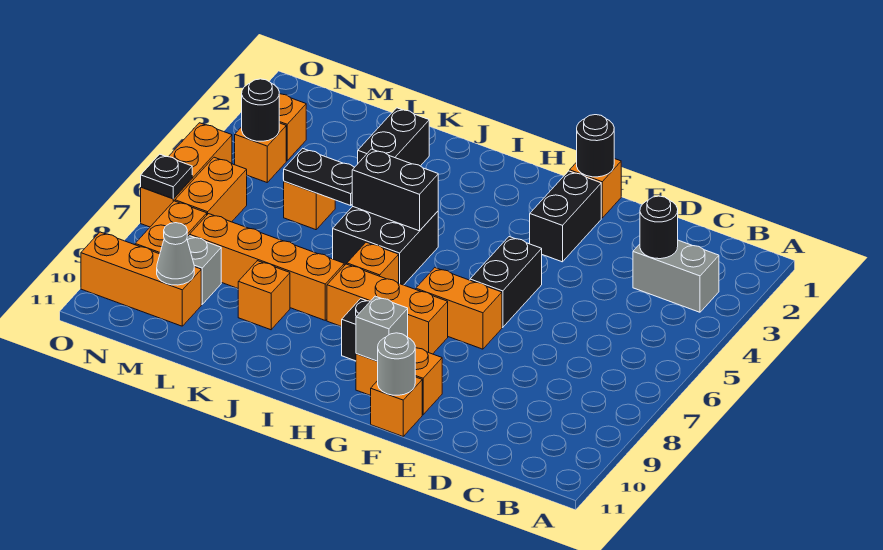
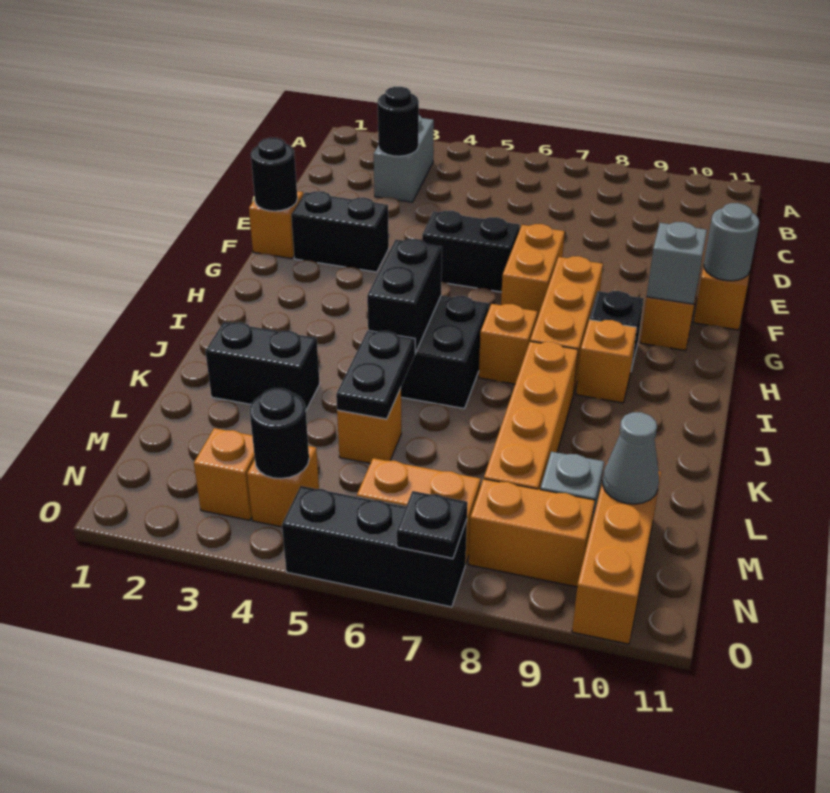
orange 1x1 brick [238,261,290,330] -> orange 1x1 brick moved to [576,320,637,403]
orange 1x3 brick [141,123,232,227] -> black 1x3 brick [282,486,467,607]

